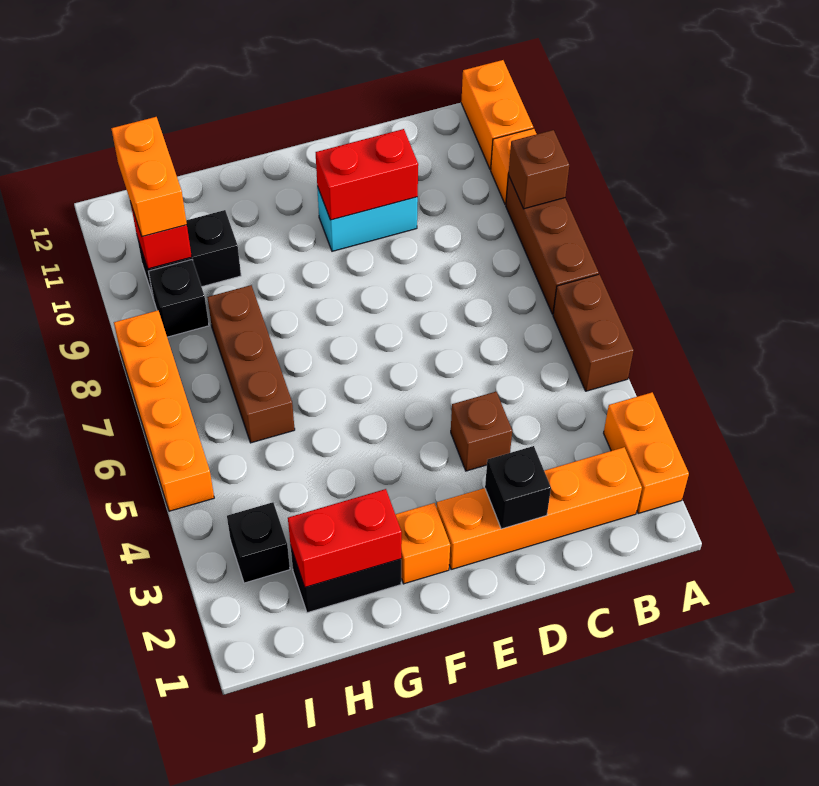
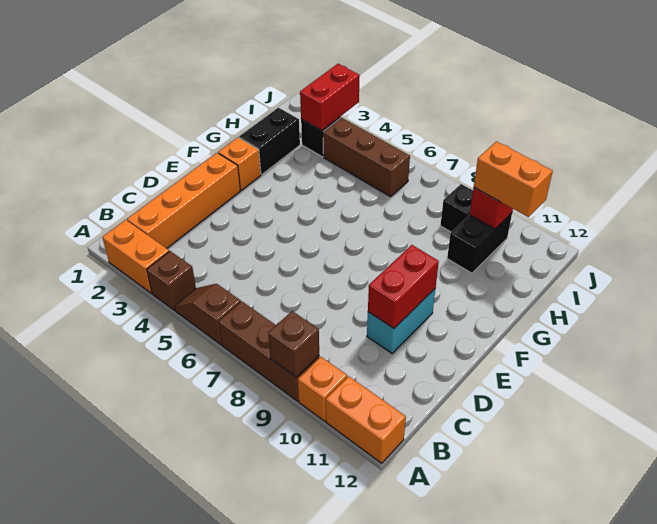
brown 1x2 brick [553,274,634,391] -> brown 1x2 slope [174,284,241,345]
black 1x1 brick [485,446,551,529] -> none
brown 1x1 brick [451,392,512,471] -> brown 1x1 brick moved to [147,251,196,310]
red 1x2 brick [288,489,402,587] -> red 1x2 brick moved to [300,64,360,131]
brown 1x3 brick [207,285,295,443] -> brown 1x3 brick moved to [323,118,410,197]
orange 1x4 brick [114,311,214,511] -> none

